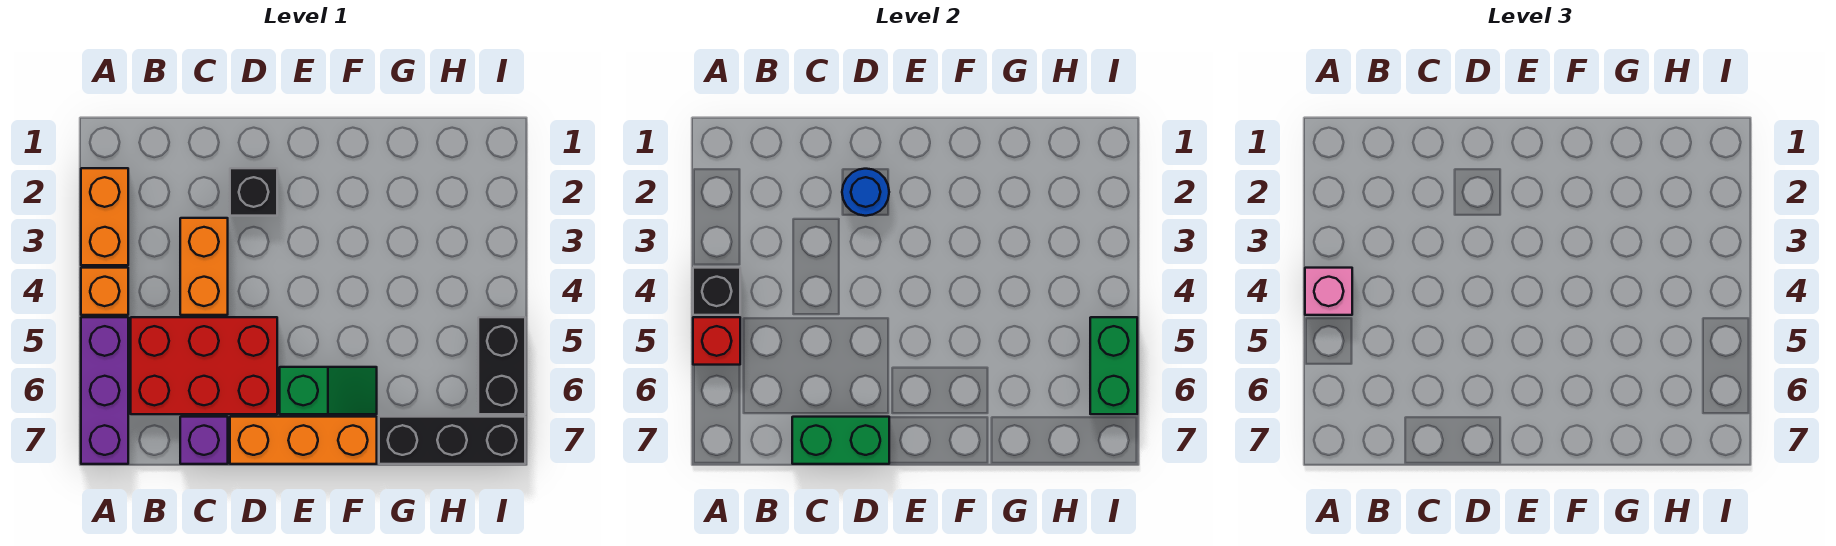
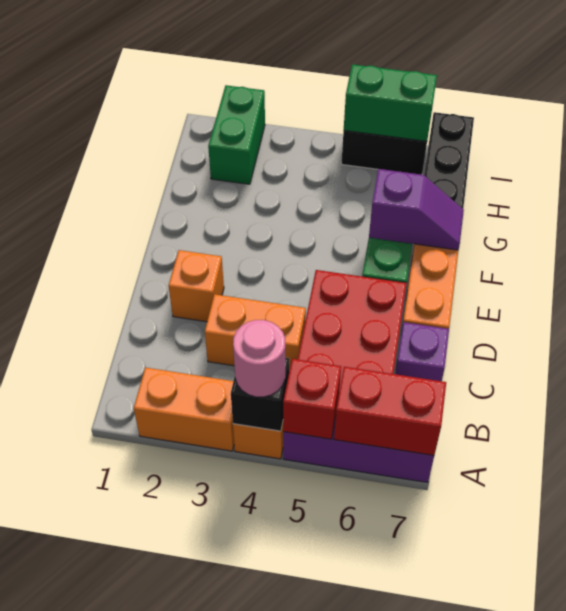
pink 1x1 brick [1305,268,1352,315] -> pink 1x1 round brick [233,320,285,397]
none -> red 1x2 brick [334,367,446,455]
green 1x2 brick [792,417,889,464] -> green 1x2 brick moved to [208,85,265,184]
black 1x1 brick [230,168,277,216] -> orange 1x1 brick [169,250,224,322]
blue 1x1 round brick [842,169,889,216] -> none
none -> purple 1x2 slope [369,169,464,250]

